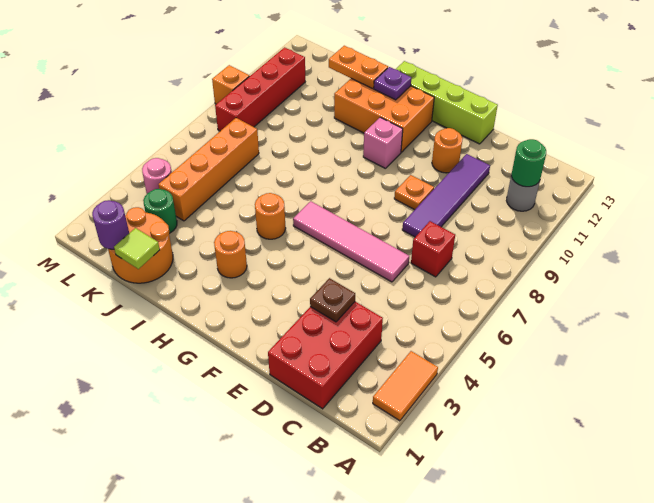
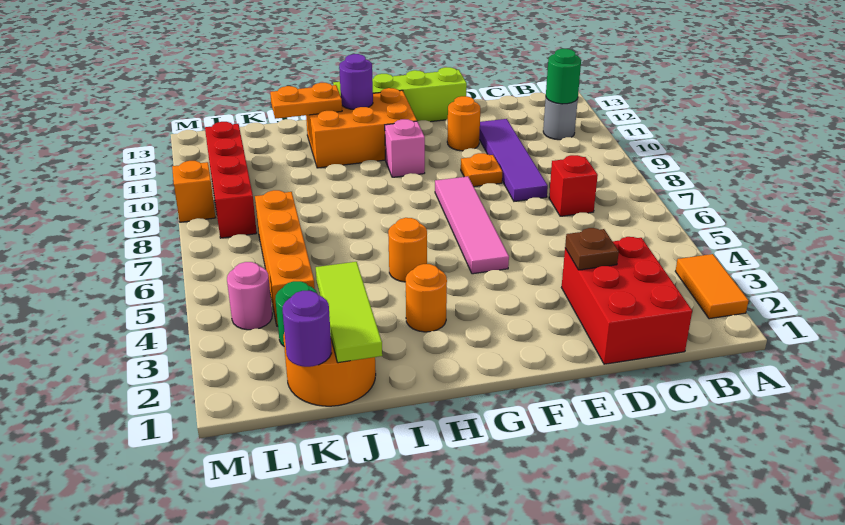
pink 1x4 tile [293,201,409,282] -> pink 1x4 tile turned to [435,176,509,274]
purple 1x1 plate [374,67,411,100] -> purple 1x1 round brick [339,54,373,110]
lime 1x1 tile [114,228,160,269] -> lime 1x3 tile [316,262,382,363]

